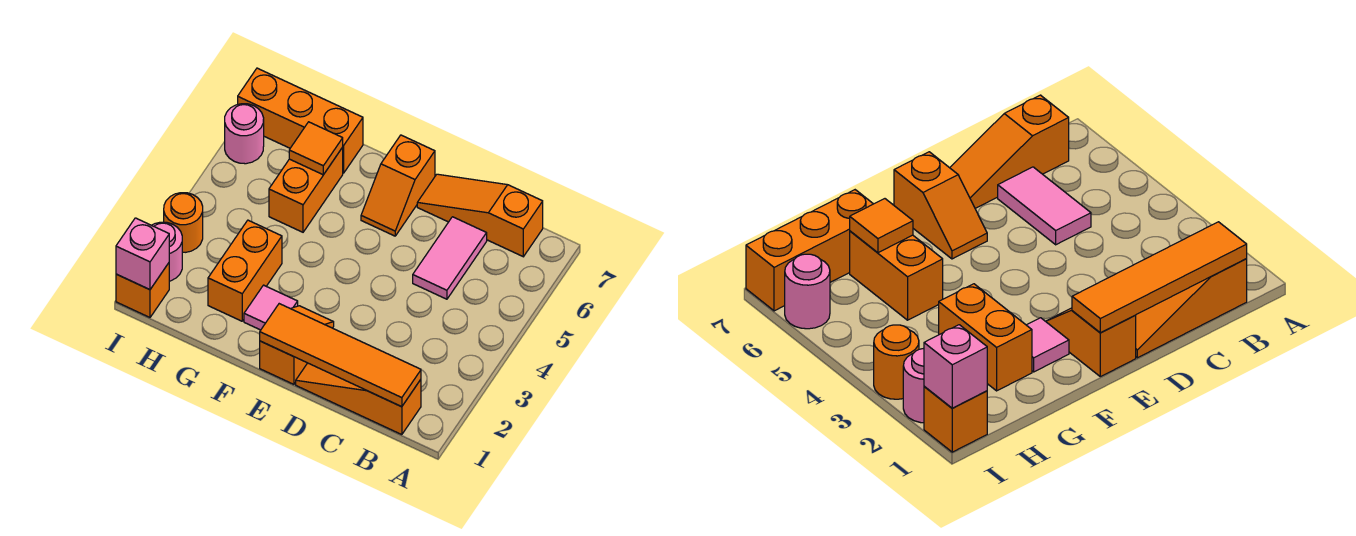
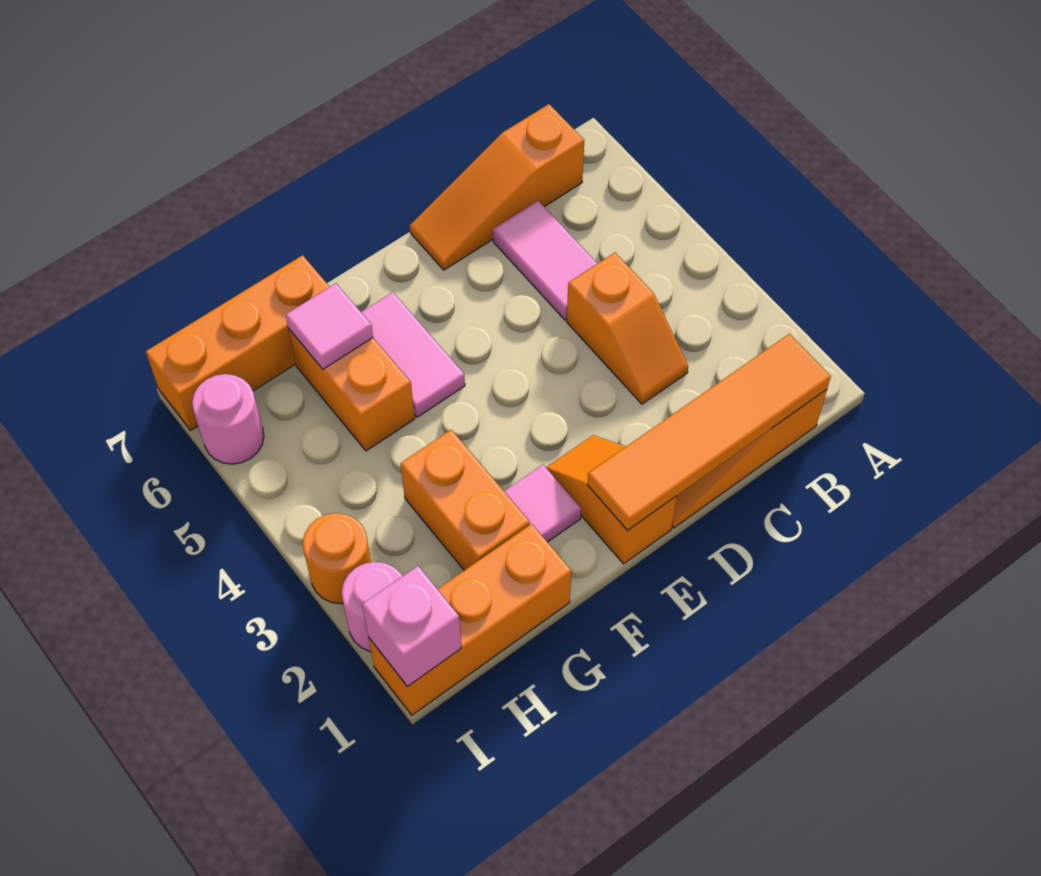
orange 1x2 slope [361,135,435,236] -> orange 1x2 slope moved to [567,253,688,404]
none -> pink 1x2 tile [361,292,465,417]
orange 1x1 tile [289,122,343,175] -> pink 1x1 tile [286,283,373,369]
orange 1x1 brick [116,263,169,317] -> orange 1x3 brick [369,524,572,715]

